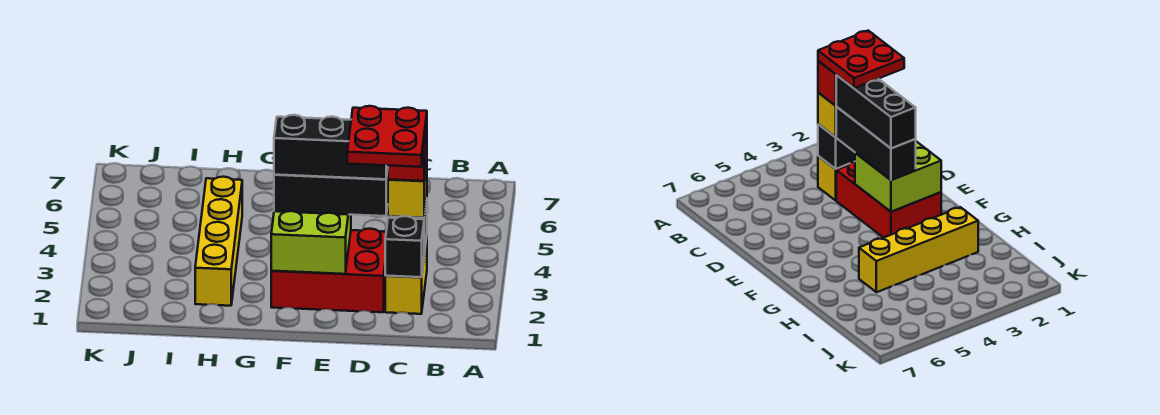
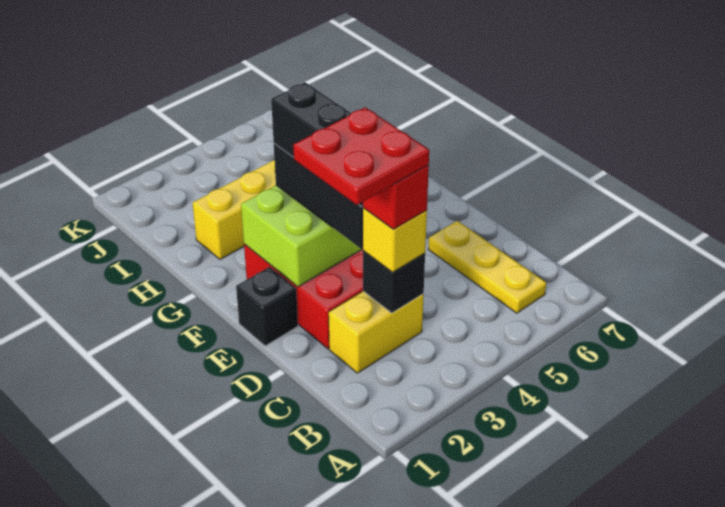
none -> yellow 1x3 plate [428,221,546,313]
black 1x1 brick [385,216,424,277] -> black 1x1 brick moved to [236,267,298,346]

